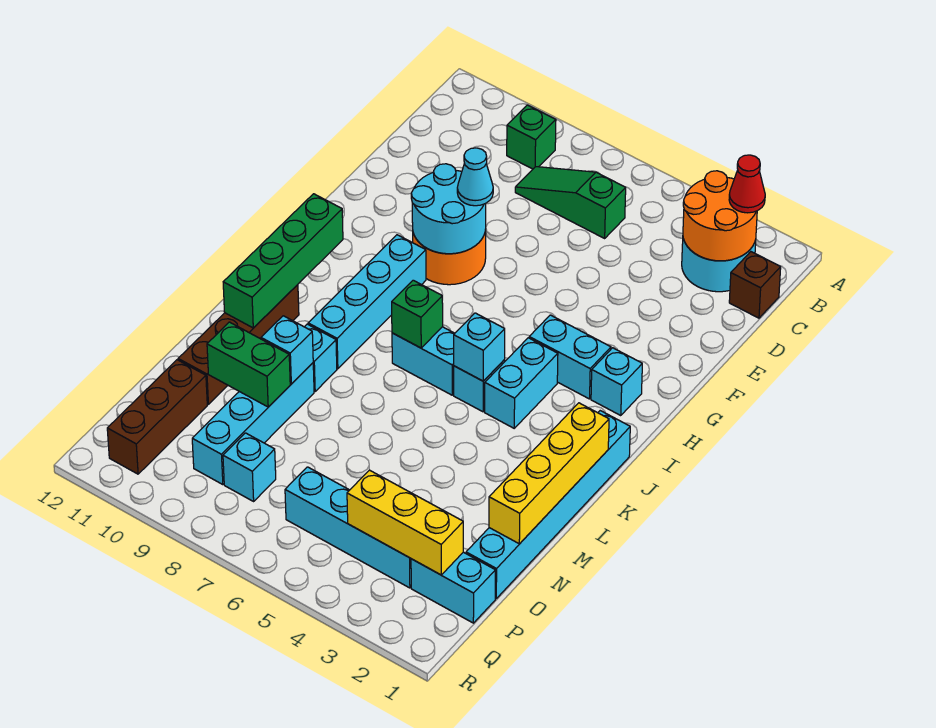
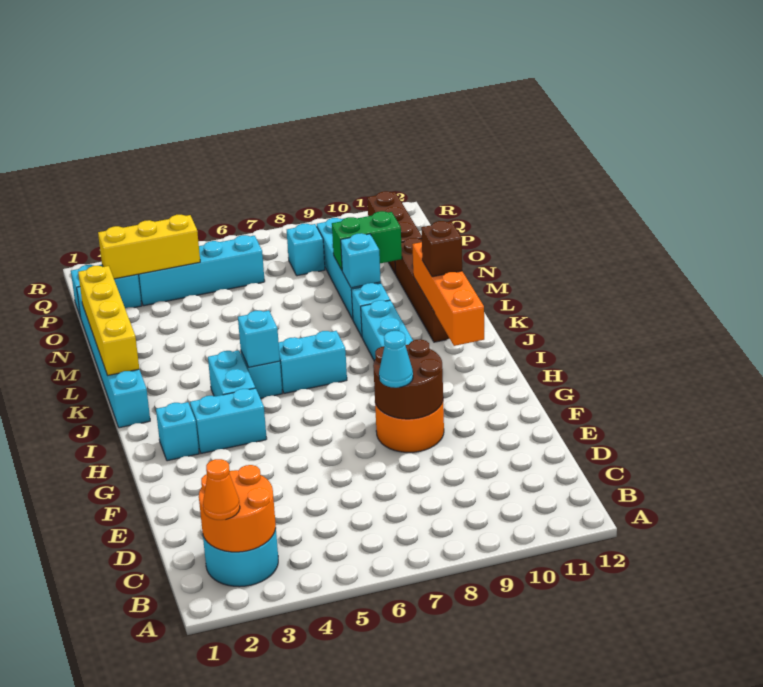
red 1x1 cone [729,155,765,213] -> orange 1x1 cone [203,459,240,520]
green 1x1 brick [507,105,556,169] -> none
brown 1x1 brick [729,252,781,318] -> brown 1x1 brick moved to [421,221,462,277]
green 1x3 slope [515,167,626,238] -> none
cyan 2x2 round brick [411,164,486,254] -> brown 2x2 round brick [373,339,443,419]
green 1x4 brick [223,194,343,328] -> orange 1x4 brick [412,242,484,346]
green 1x1 brick [392,280,443,348] -> none

